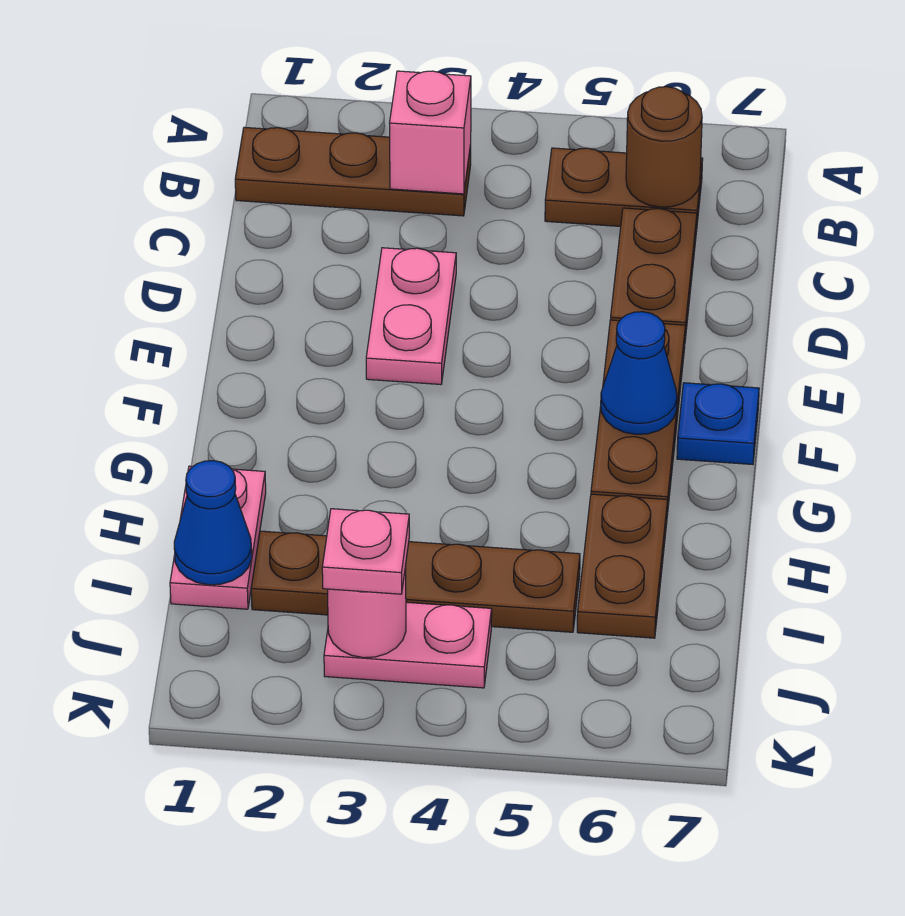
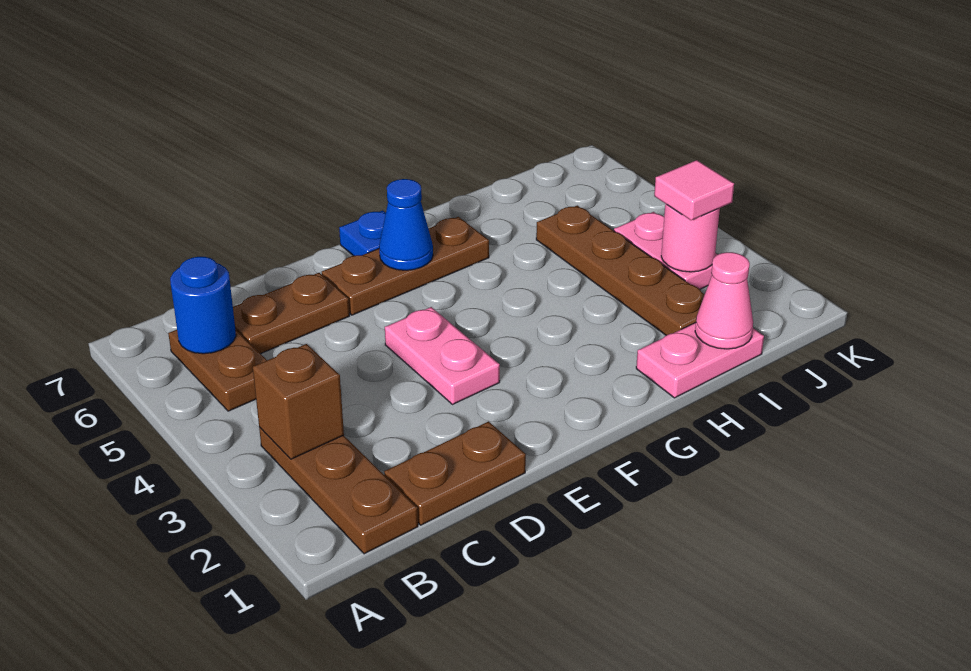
pink 1x1 brick [390,71,471,194] -> brown 1x1 brick [253,344,344,459]
brown 1x1 round brick [626,87,702,207] -> blue 1x1 round brick [170,257,236,354]
pink 1x2 plate [366,248,456,384] -> pink 1x2 plate turned to [385,307,500,405]
brown 1x2 plate [577,494,668,638] -> brown 1x2 plate moved to [384,421,526,525]
blue 1x1 cone [174,461,252,585] -> pink 1x1 cone [695,252,753,349]
pink 1x1 plate [322,509,409,594] -> pink 1x1 tile [654,160,734,220]

